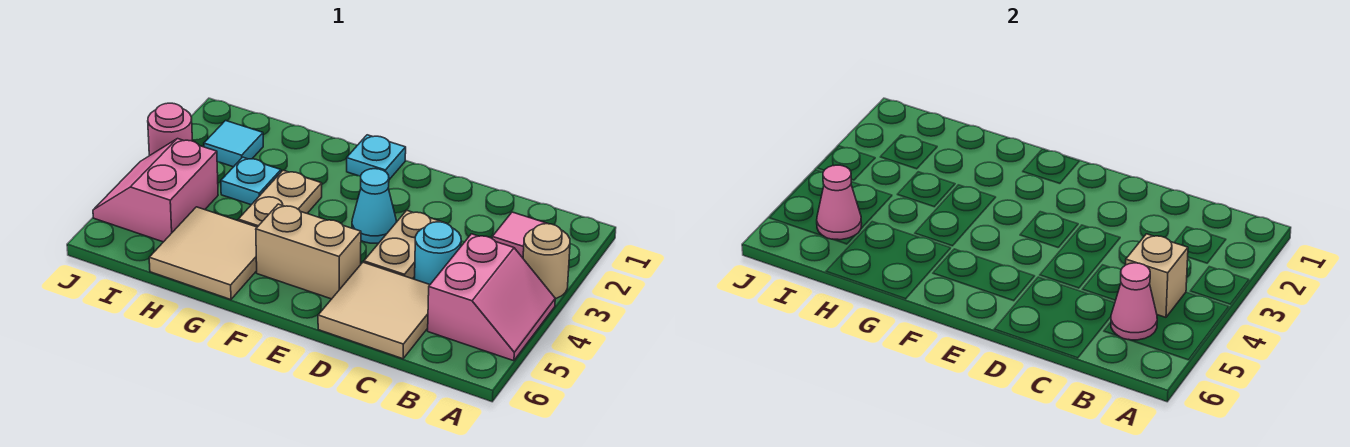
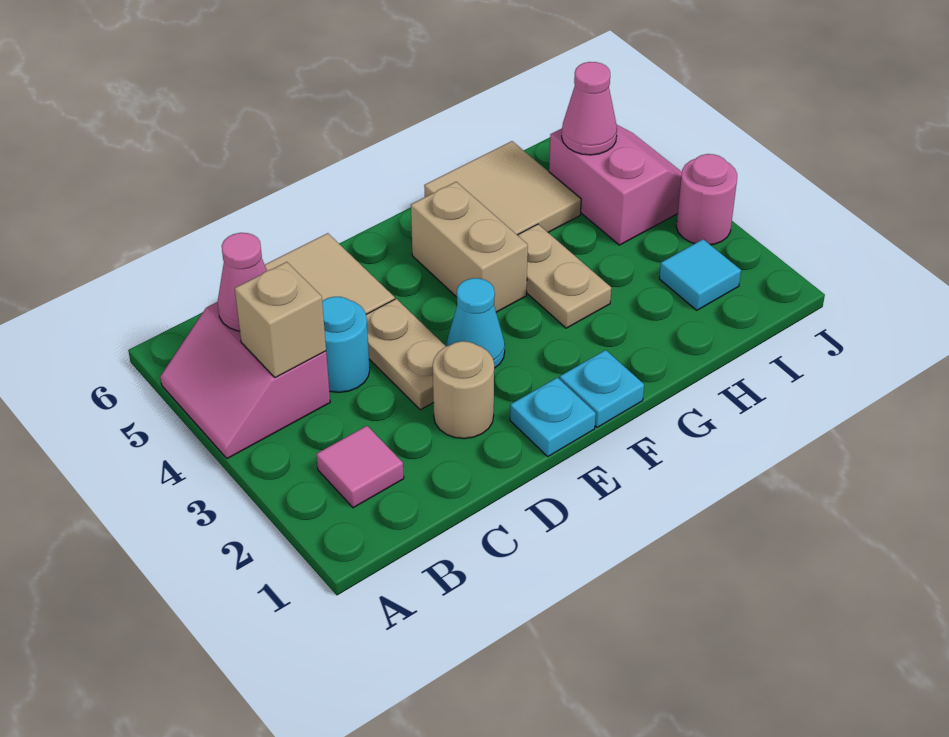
tan 1x1 round brick [523,224,570,299] -> tan 1x1 round brick moved to [433,341,494,439]
tan 1x2 brick [256,204,361,299] -> tan 1x2 brick turned to [411,182,528,312]
cyan 1x1 plate [221,157,281,205] -> cyan 1x1 plate moved to [510,378,596,456]

